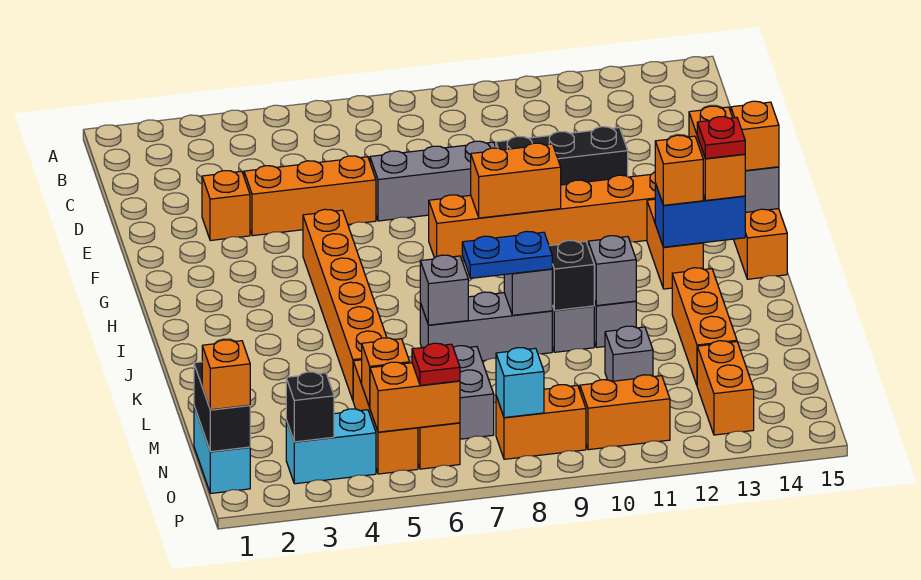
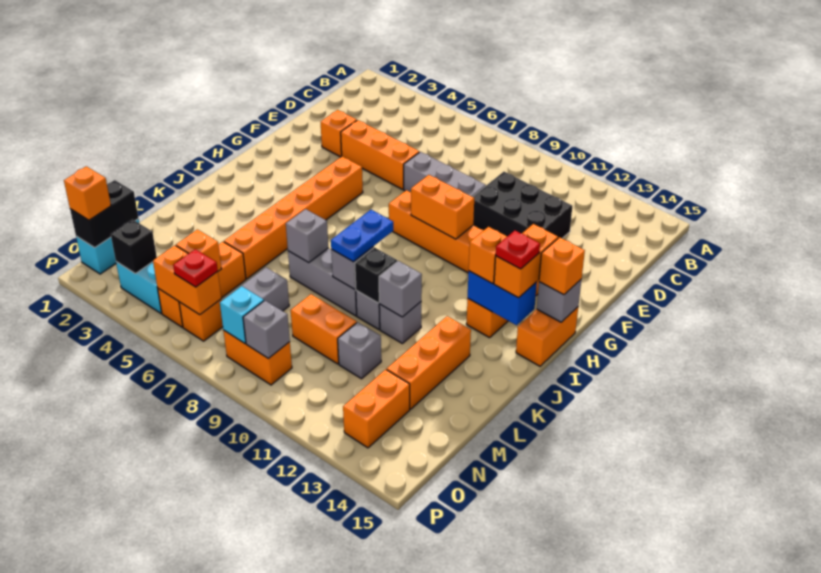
black 1x3 brick [496,127,628,185] -> black 2x3 brick [473,172,572,238]
blue 1x2 plate [462,231,552,278] -> blue 1x2 plate turned to [331,210,393,262]
none -> grey 1x1 brick [243,301,290,359]
orange 1x2 brick [580,375,670,450] -> orange 1x2 brick moved to [291,294,357,364]

